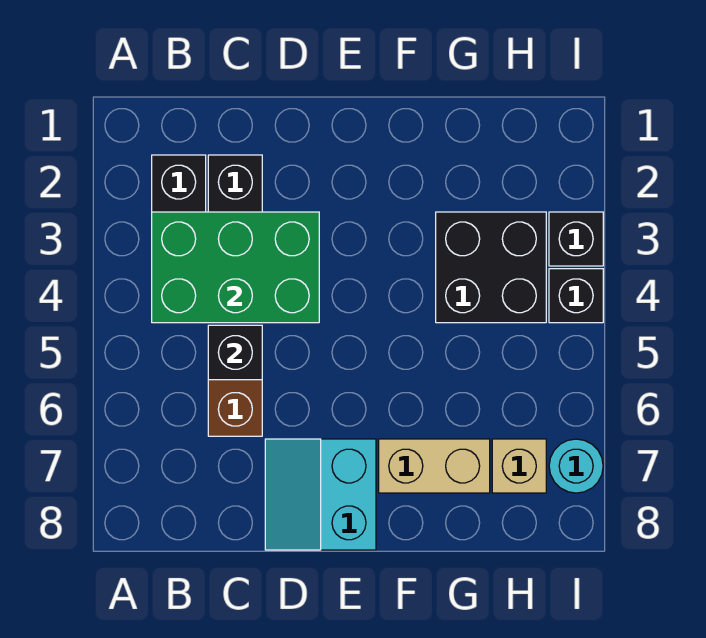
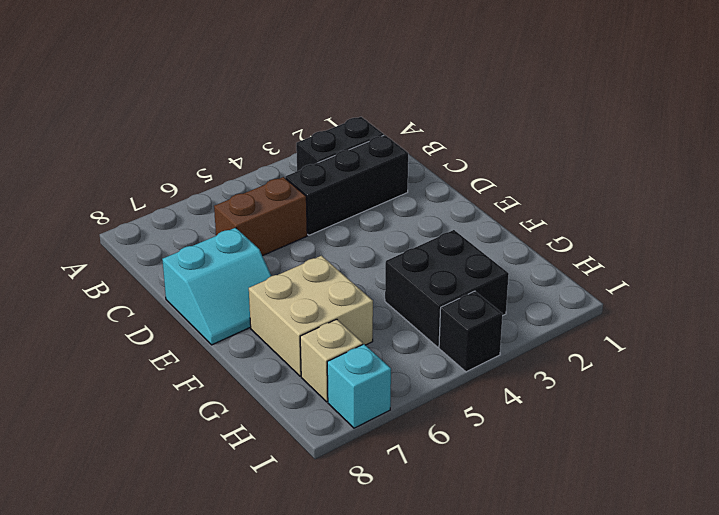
green 2x3 brick [152,212,319,323] -> none
black 1x1 brick [208,325,262,380] -> none
cyan 2x2 slope [265,439,376,550] -> cyan 2x2 slope turned to [162,228,271,345]
tan 1x2 brick [379,439,490,493] -> tan 2x2 brick [249,256,373,376]
black 1x1 brick [549,212,603,266] -> none
cyan 1x1 round brick [549,439,603,493] -> cyan 1x1 brick [327,344,391,428]

